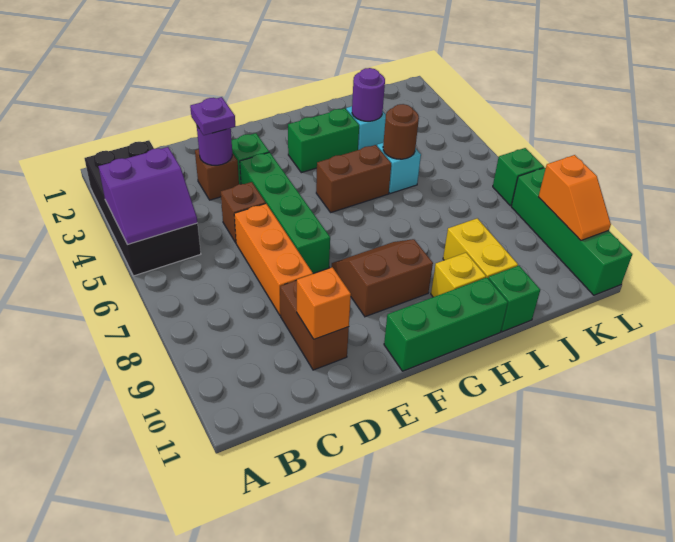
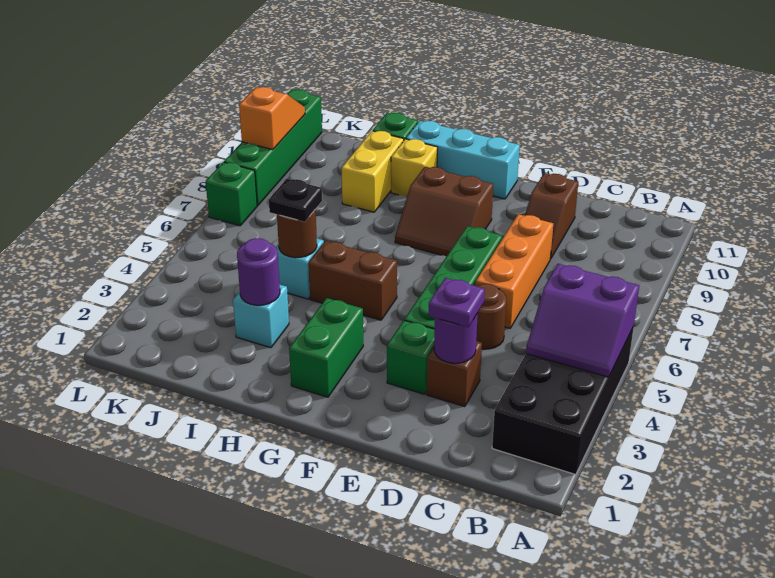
purple 2x2 slope [98,147,197,245] -> purple 2x2 slope turned to [526,264,639,377]
brown 1x1 brick [221,182,266,243] -> brown 1x1 round brick [476,284,507,349]
brown 1x2 brick [280,280,349,370] -> brown 1x2 slope [525,173,578,259]
orange 1x1 brick [297,267,351,339] -> none
green 1x3 brick [384,278,508,371] -> cyan 1x3 brick [406,121,520,199]
green 1x2 brick [288,108,359,173] -> green 1x2 brick turned to [289,298,363,397]
none -> black 1x1 plate [269,179,322,222]

